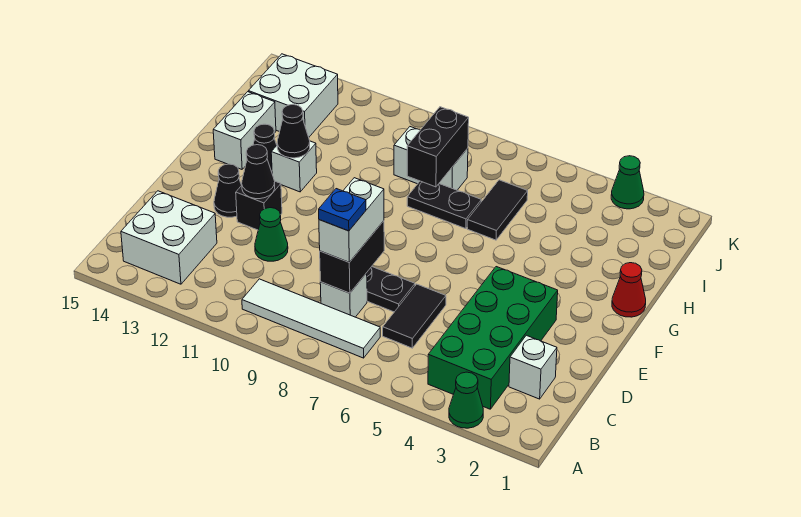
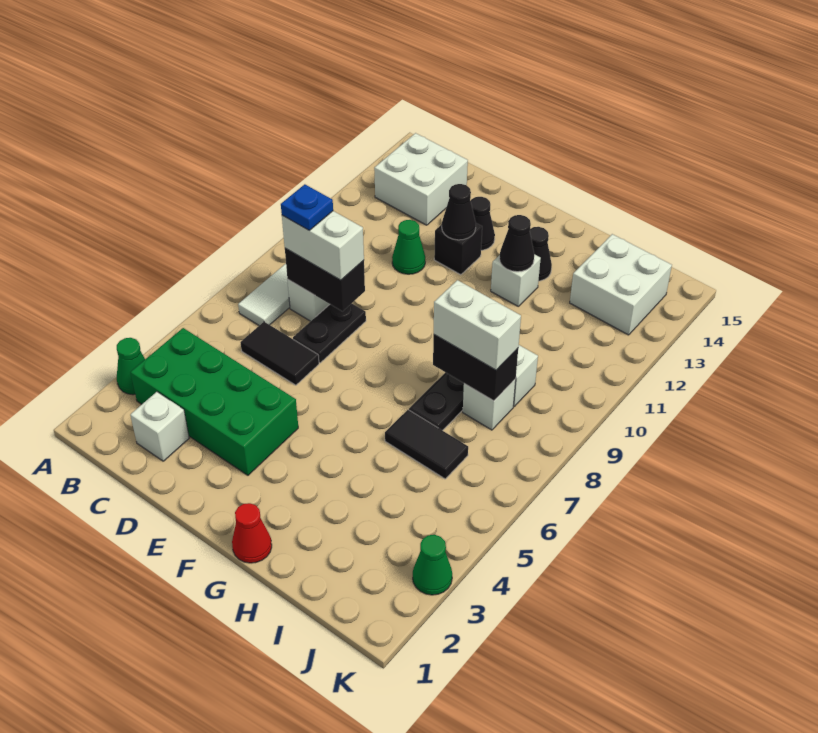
white 1x2 brick [213,92,276,169] -> white 1x2 brick moved to [434,280,521,370]

